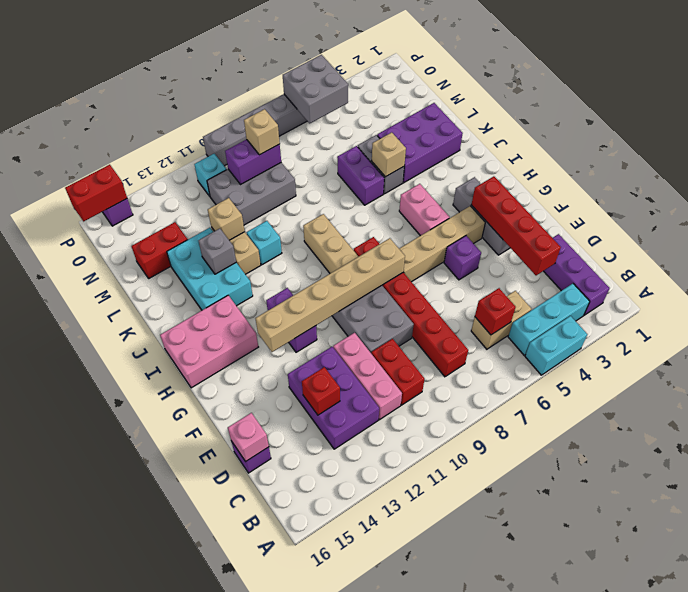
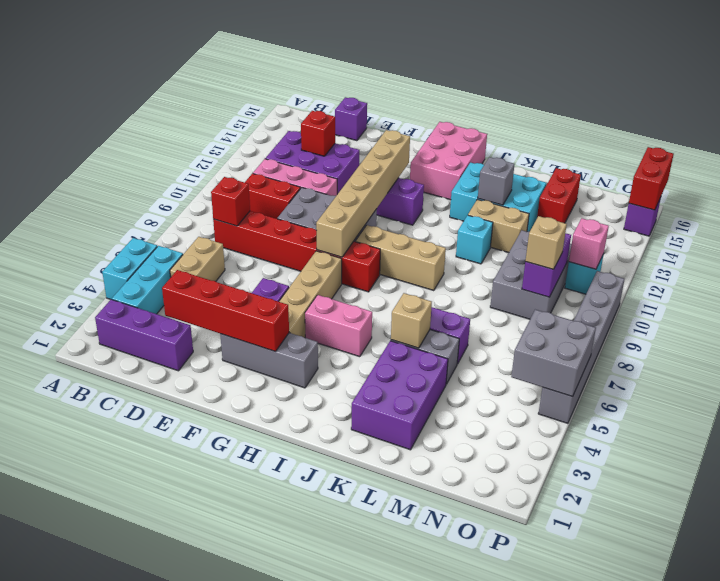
red 1x1 brick [475,288,516,335] -> red 1x1 brick moved to [211,177,250,226]
pink 1x1 brick [228,413,269,462] -> pink 1x1 brick moved to [569,218,609,269]
tan 1x1 brick [208,198,245,240] -> none

